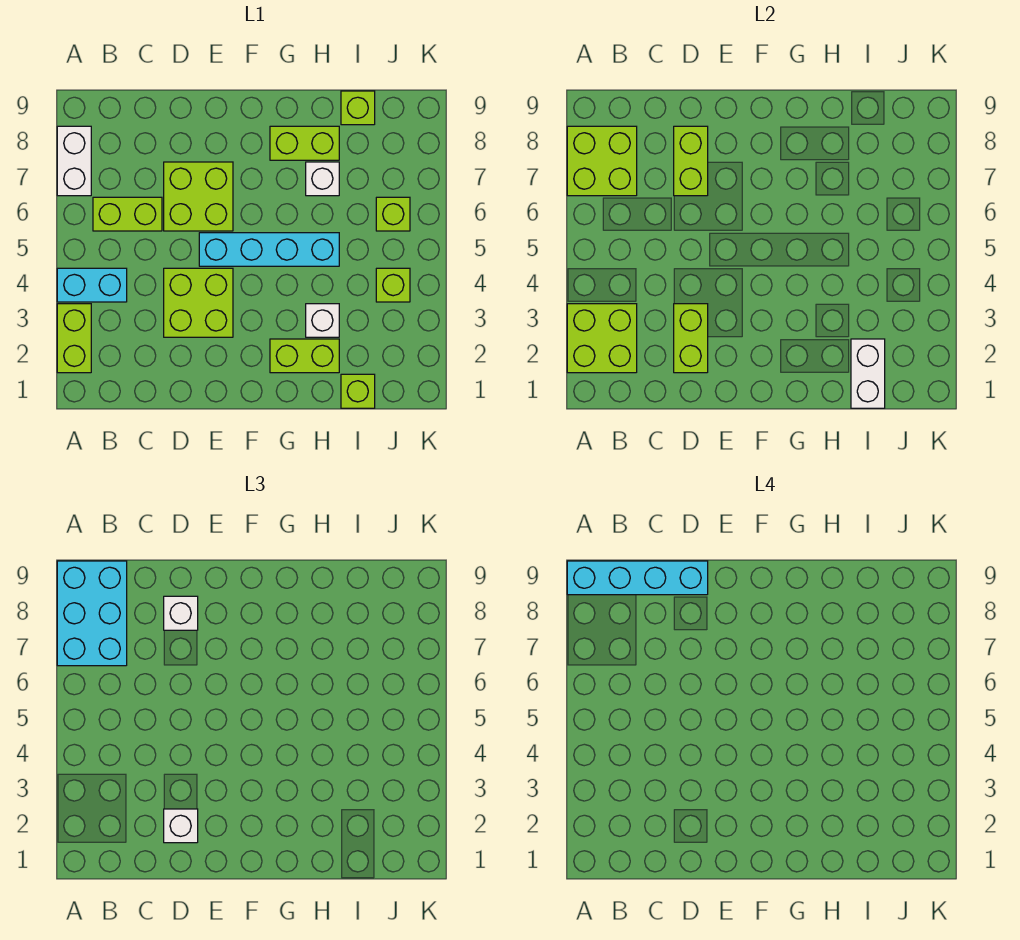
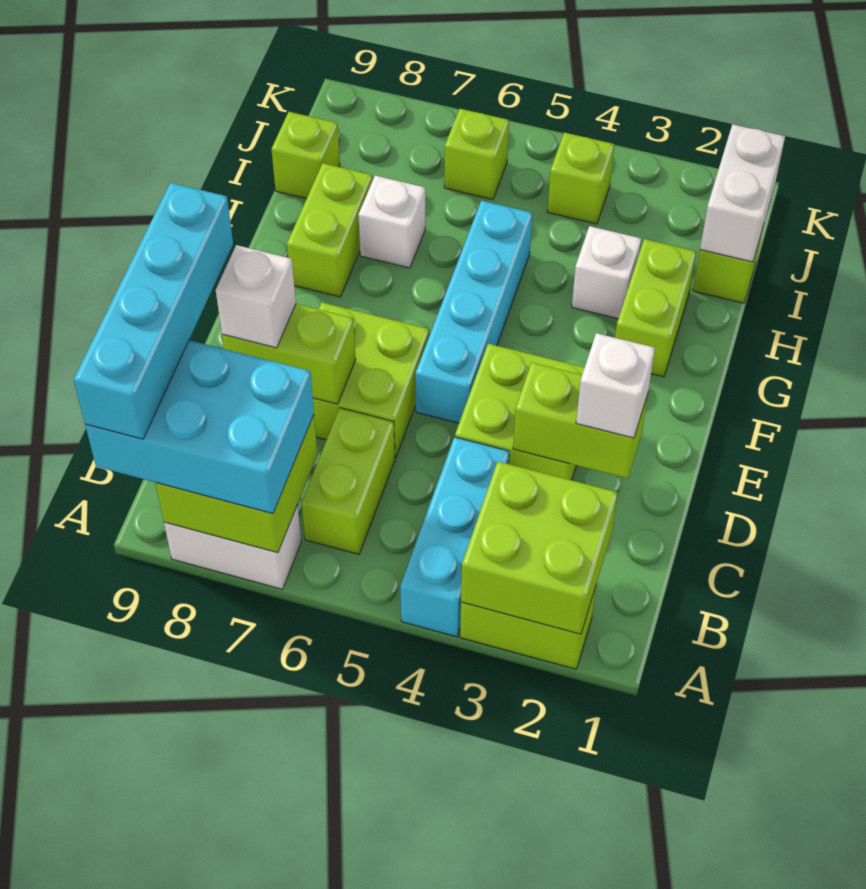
cyan 1x2 brick [57,268,127,302] -> cyan 1x3 brick [400,437,509,637]
white 1x2 brick [851,339,885,408] -> white 1x2 brick turned to [700,124,785,262]

